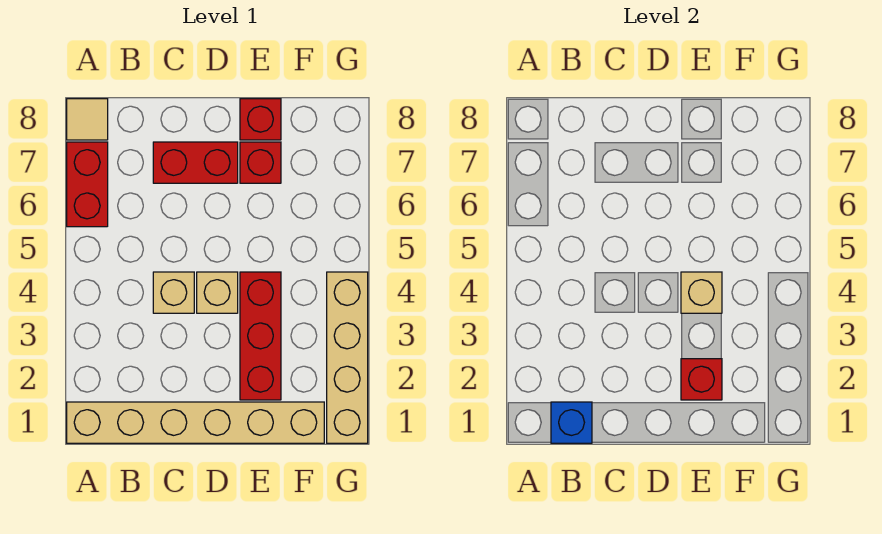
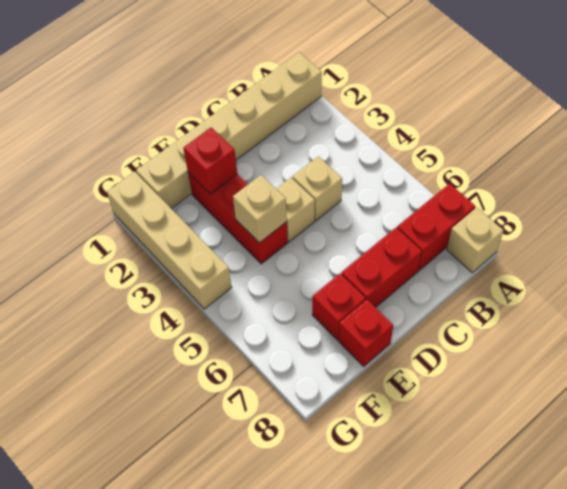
red 1x2 brick [67,142,108,227] -> red 1x2 brick turned to [397,183,475,270]
tan 1x1 tile [67,99,108,140] -> tan 1x1 brick [447,208,504,273]
blue 1x1 brick [551,402,592,443] -> none

